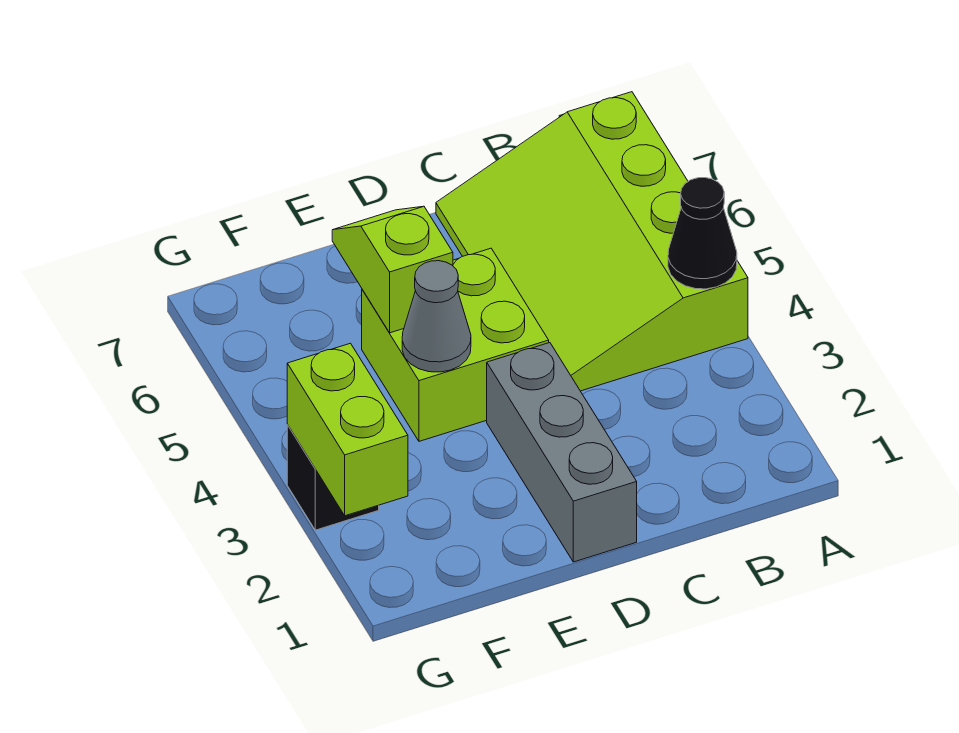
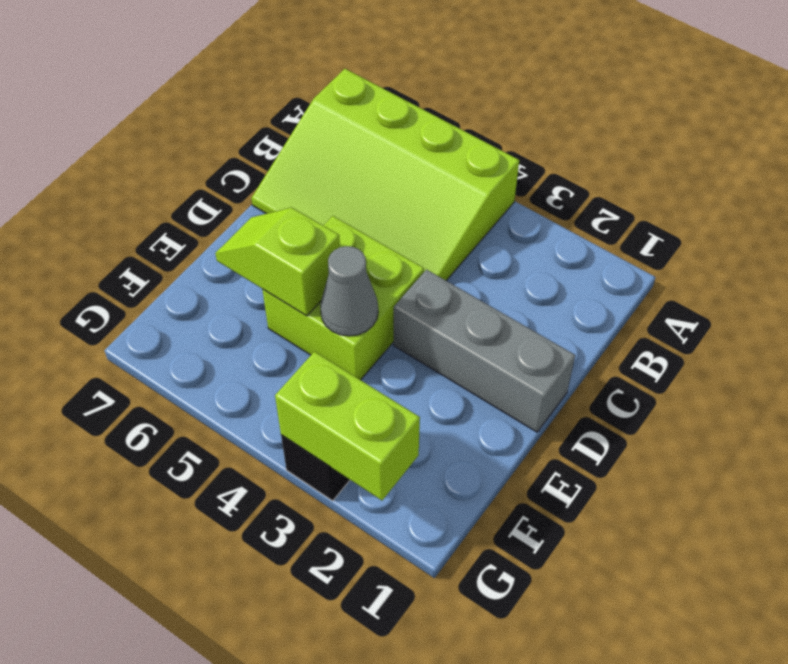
black 1x1 cone [668,178,737,289] -> none

